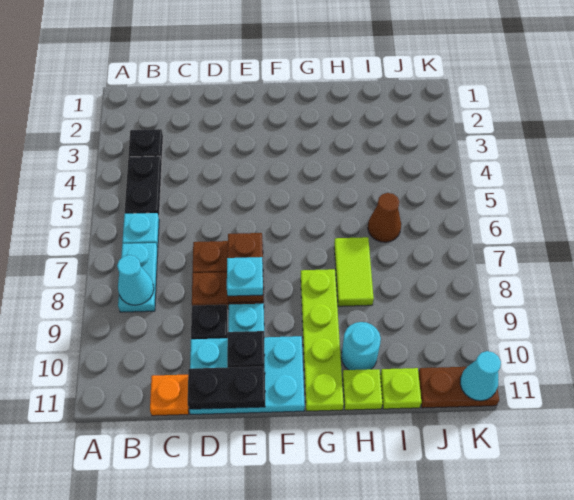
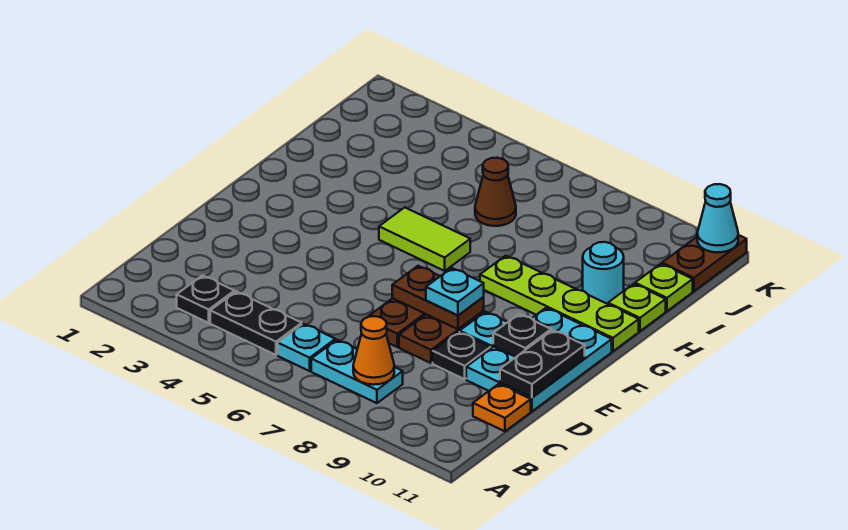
cyan 1x1 cone [117,255,154,305] -> orange 1x1 cone [353,316,394,385]
lime 1x2 tile [334,237,374,306] -> lime 1x2 tile moved to [379,207,470,271]

